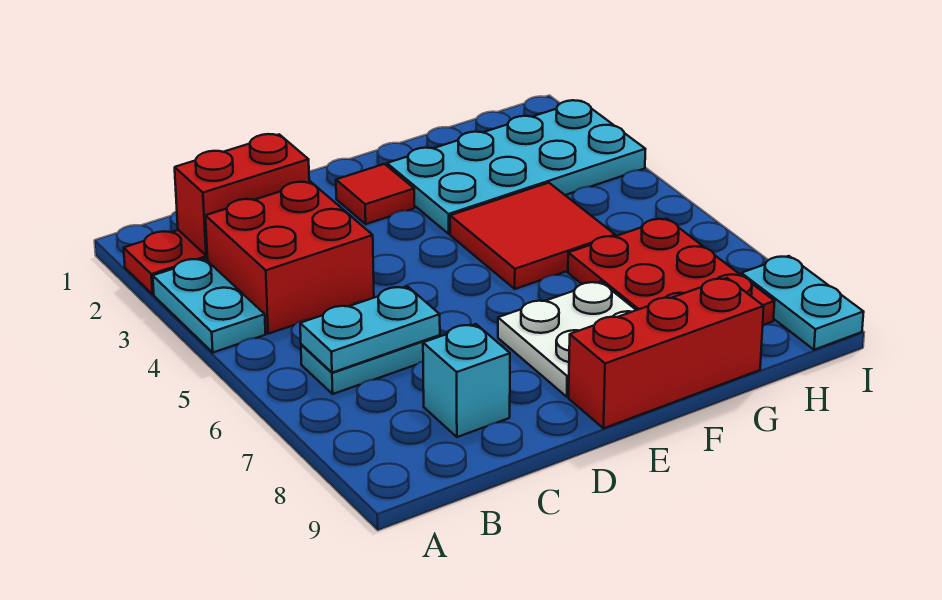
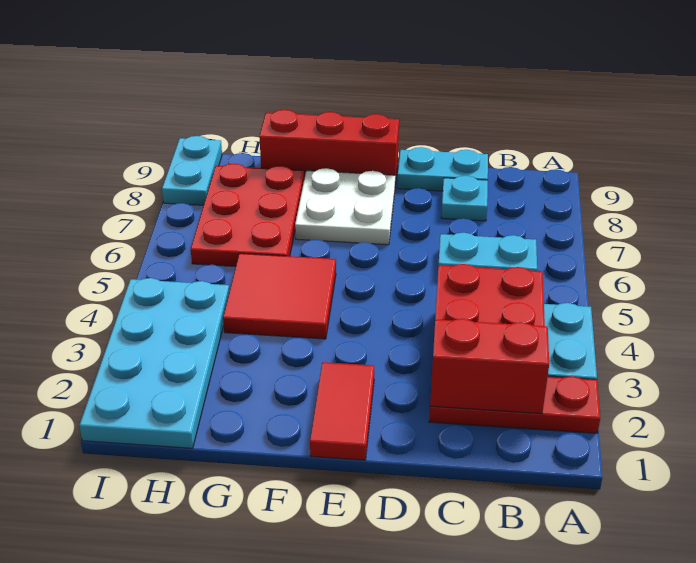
cyan 1x2 plate [300,286,440,373] -> cyan 1x2 plate moved to [397,147,488,191]
cyan 1x1 brick [423,324,510,437] -> cyan 1x1 plate [441,176,488,221]
red 1x1 tile [336,164,414,224] -> red 1x2 tile [310,362,374,460]
cyan 2x4 plate [387,100,645,234] -> cyan 2x4 plate turned to [79,278,229,448]

